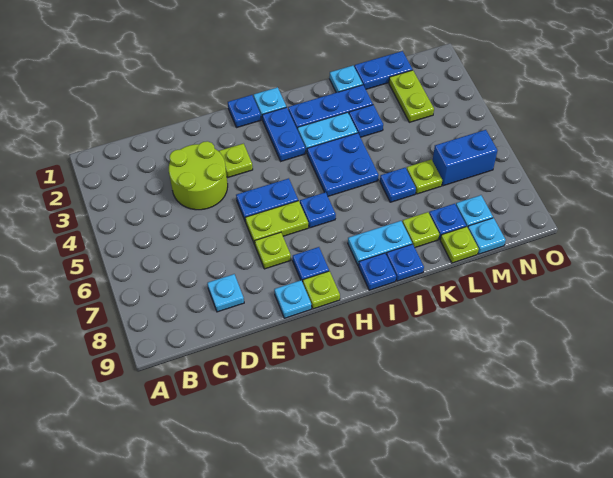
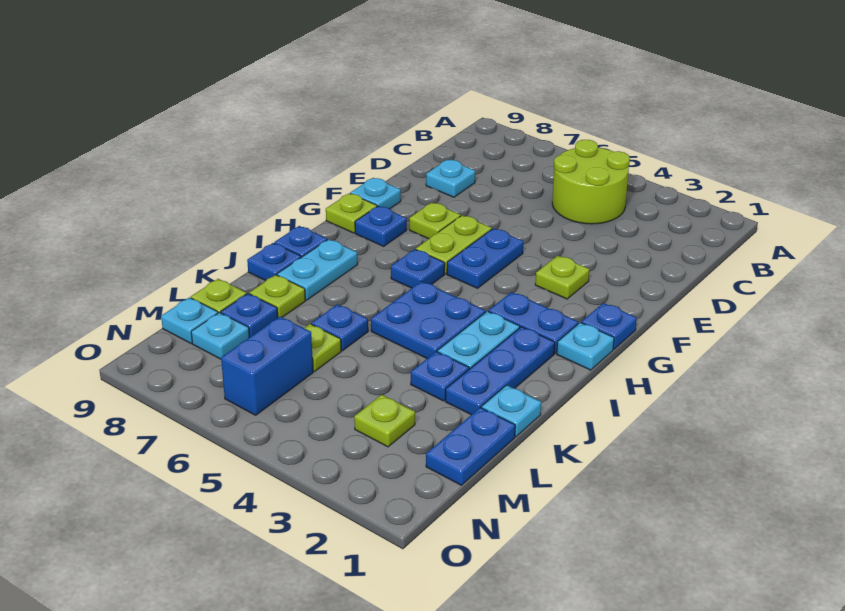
lime 2x2 round brick [169,141,228,210] -> lime 2x2 round brick moved to [552,140,630,224]
lime 1x2 plate [389,70,434,122] -> lime 1x1 plate [354,395,415,447]

